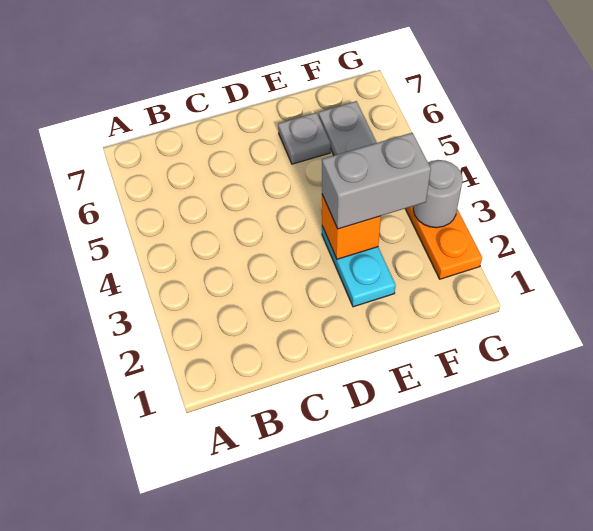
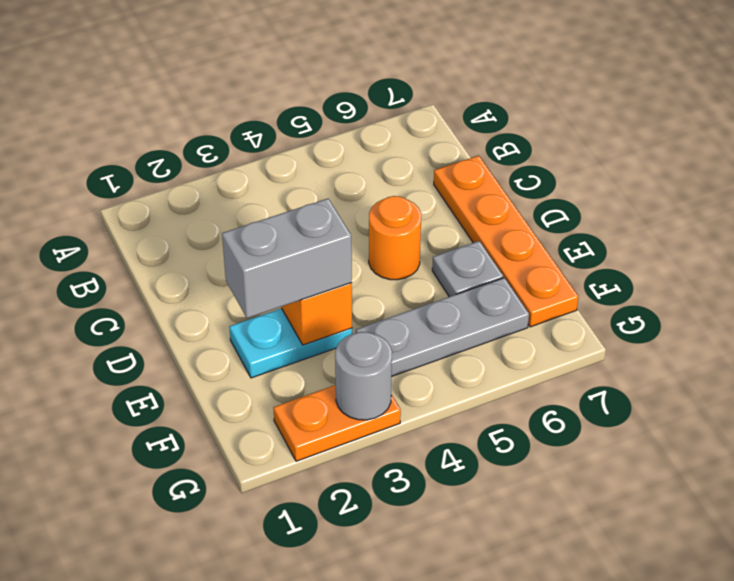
none -> orange 1x4 plate [434,156,578,327]
none -> orange 1x1 round brick [369,196,421,280]
grey 1x2 brick [322,133,431,229] -> grey 1x2 brick turned to [222,199,352,318]

